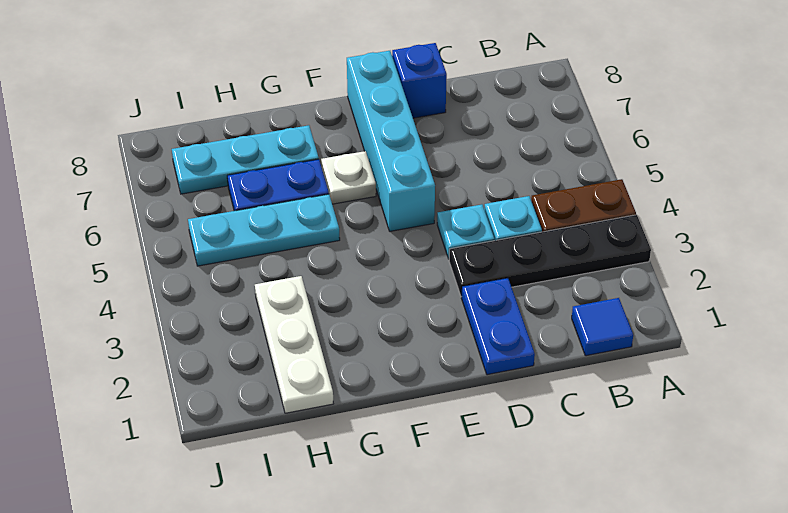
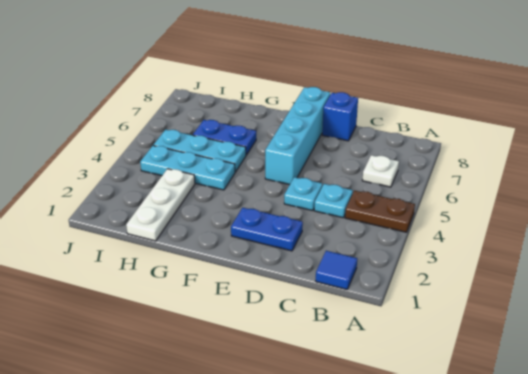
black 1x4 plate [449,215,651,297] -> none
blue 1x2 plate [461,278,535,375] -> blue 1x2 plate turned to [231,208,303,251]
white 1x1 plate [321,151,376,204] -> white 1x1 plate moved to [362,155,399,187]
cyan 1x3 plate [172,125,319,194] -> cyan 1x3 plate moved to [140,146,235,190]

